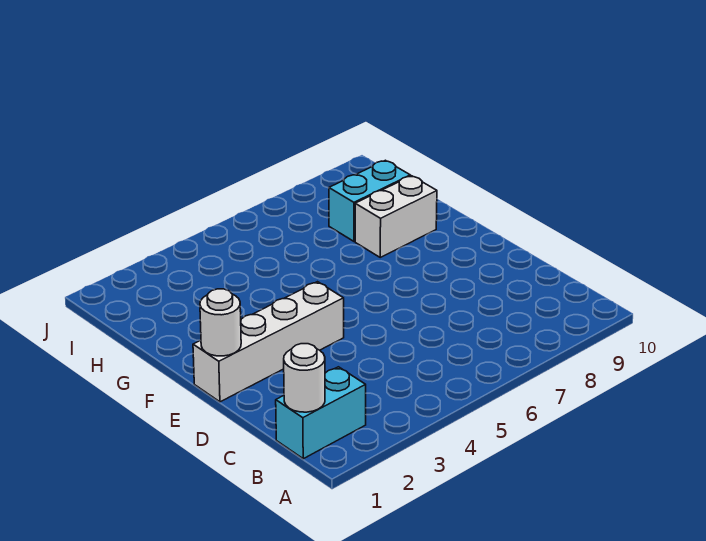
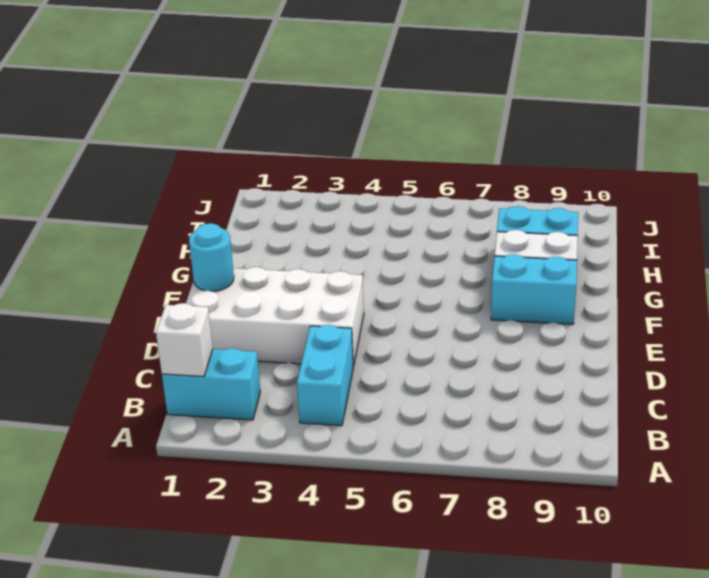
white 1x1 round brick [284,344,325,412] -> white 1x1 brick [156,303,213,377]
none -> cyan 1x2 brick [297,325,353,426]
white 1x4 brick [193,282,344,402] -> white 2x4 brick [186,267,364,367]
white 1x1 round brick [200,289,241,356] -> cyan 1x1 round brick [189,223,234,291]
none -> cyan 1x2 brick [491,254,577,324]

